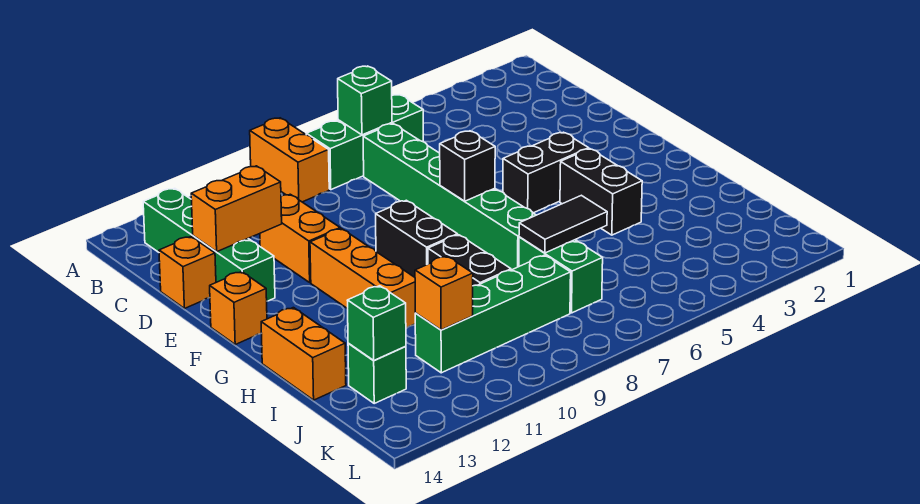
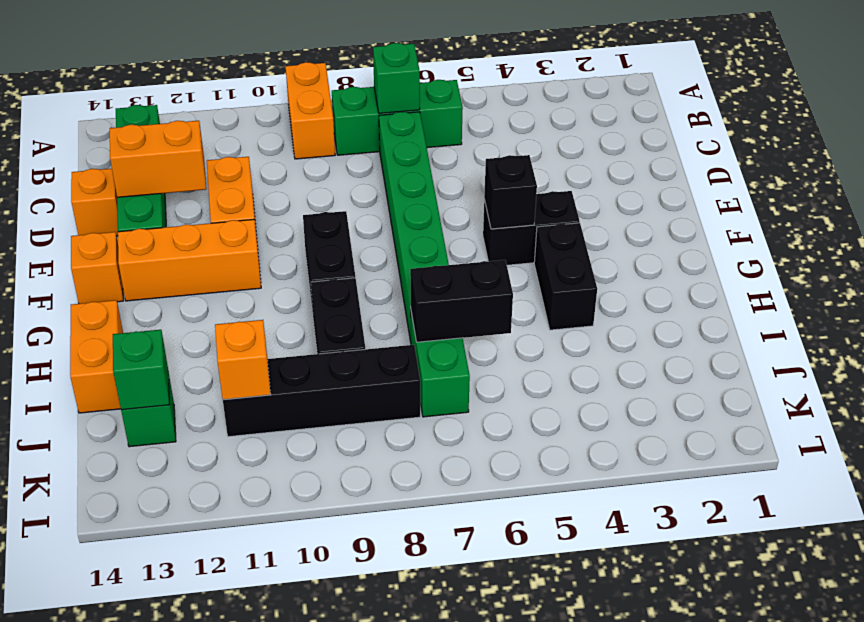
black 1x1 brick [440,131,495,201] -> black 1x1 brick moved to [484,155,537,229]
orange 1x3 brick [310,228,415,328] -> orange 1x3 brick turned to [118,219,261,301]
black 1x2 tile [519,195,607,253] -> black 1x2 brick [410,260,513,342]
green 1x4 brick [415,255,571,373] -> black 1x4 brick [223,345,420,437]

